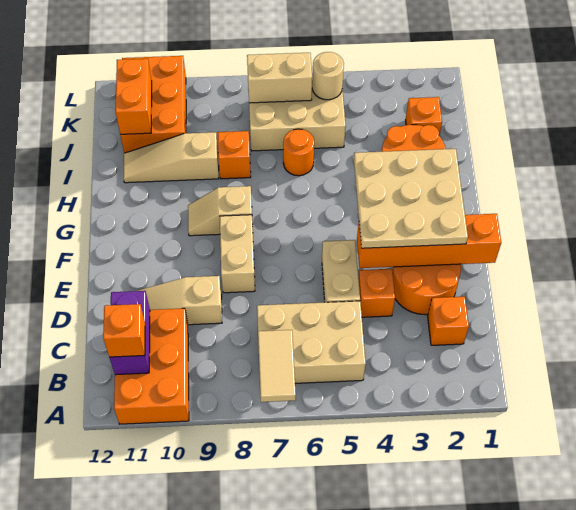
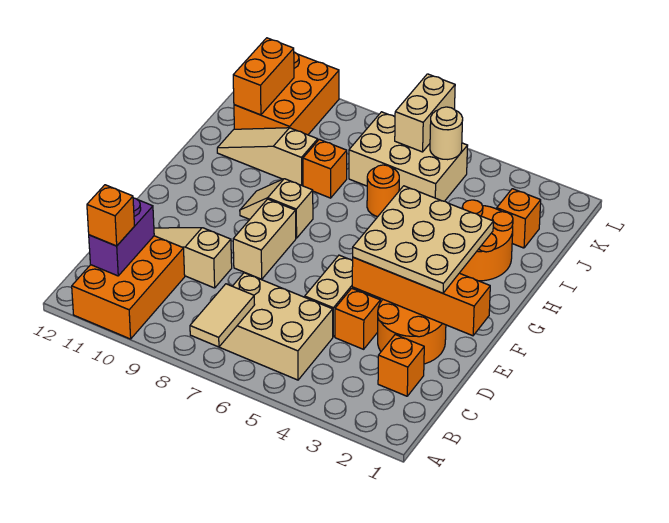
tan 1x2 brick [247,53,312,103] -> tan 1x2 brick turned to [395,74,455,152]

